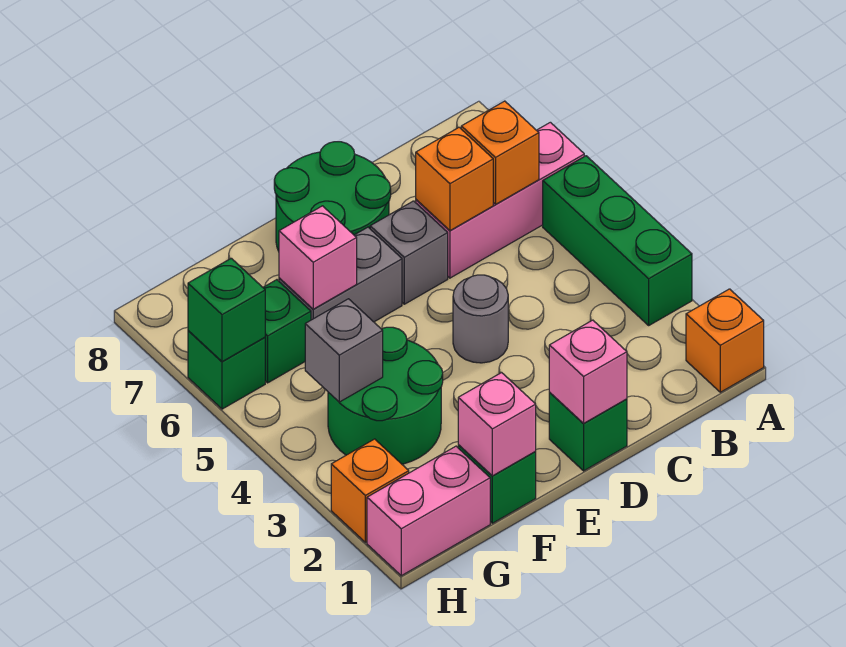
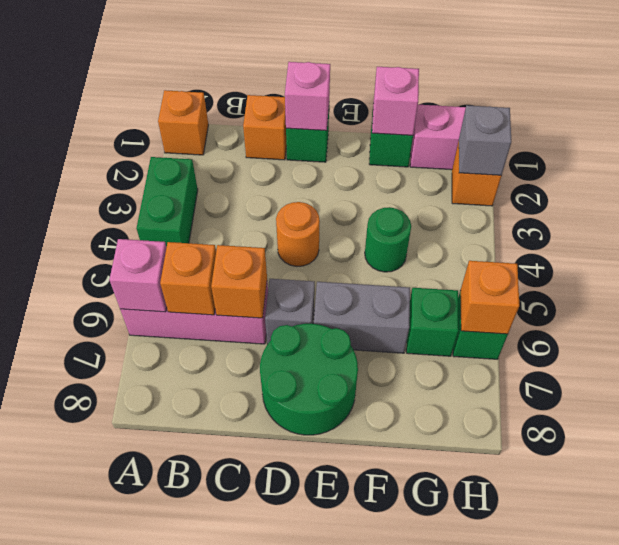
green 1x3 brick [543,156,692,325] -> green 1x2 brick [137,157,198,247]
none -> orange 1x1 brick [243,95,287,160]
grey 1x1 round brick [453,275,508,363] -> orange 1x1 round brick [276,202,320,266]
green 2x2 round brick [328,327,443,464] -> green 1x1 round brick [365,207,411,272]
pink 1x1 brick [279,206,357,309] -> pink 1x1 brick moved to [109,239,167,312]
grey 1x1 brick [305,299,383,402] -> grey 1x1 brick moved to [459,105,511,175]
green 1x1 brick [188,258,265,362] -> orange 1x1 brick [460,261,519,334]

